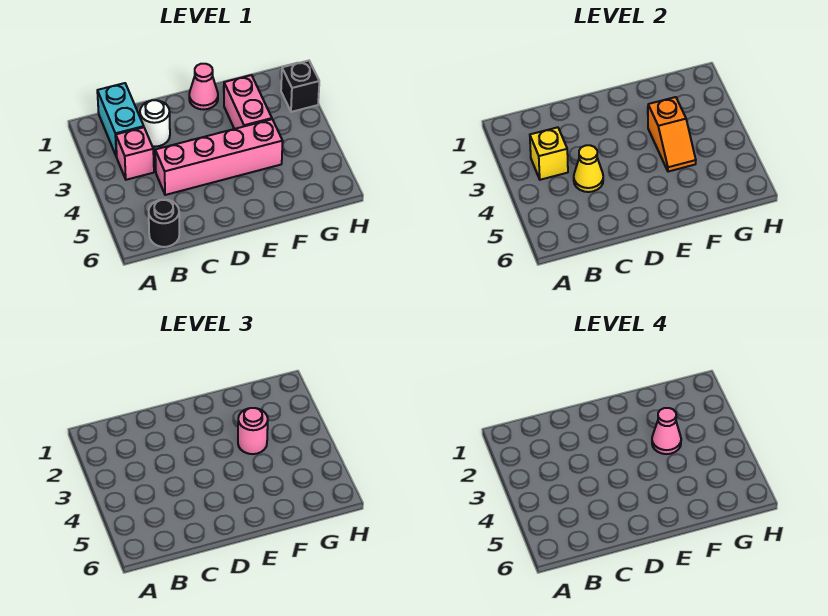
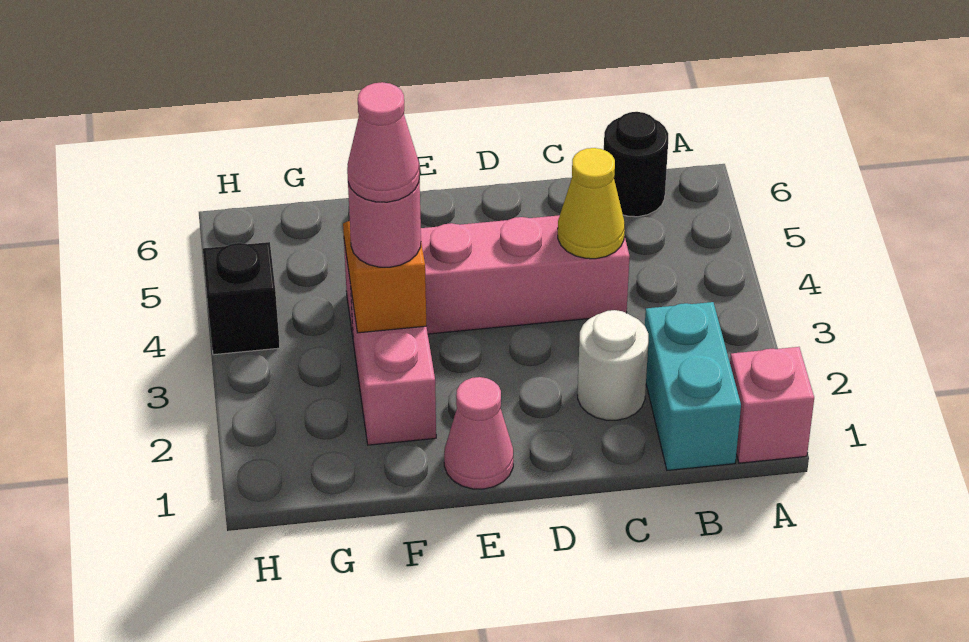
pink 1x1 brick [116,127,154,180] -> pink 1x1 brick moved to [730,347,814,463]
yellow 1x1 brick [530,127,568,180] -> none
black 1x1 brick [281,61,319,112] -> black 1x1 brick moved to [203,242,280,355]

